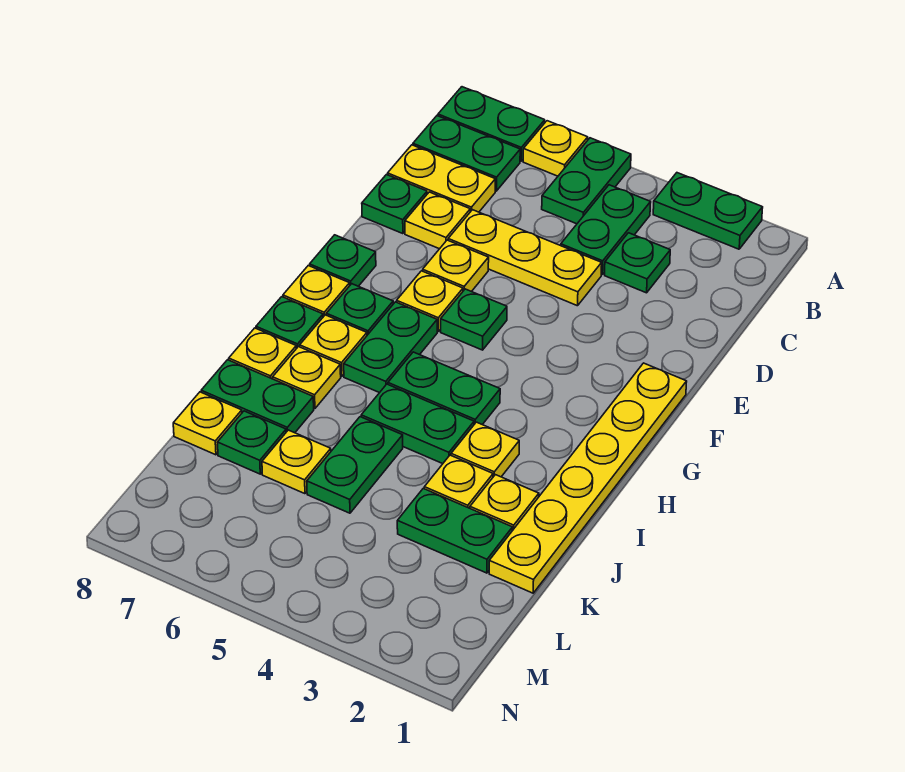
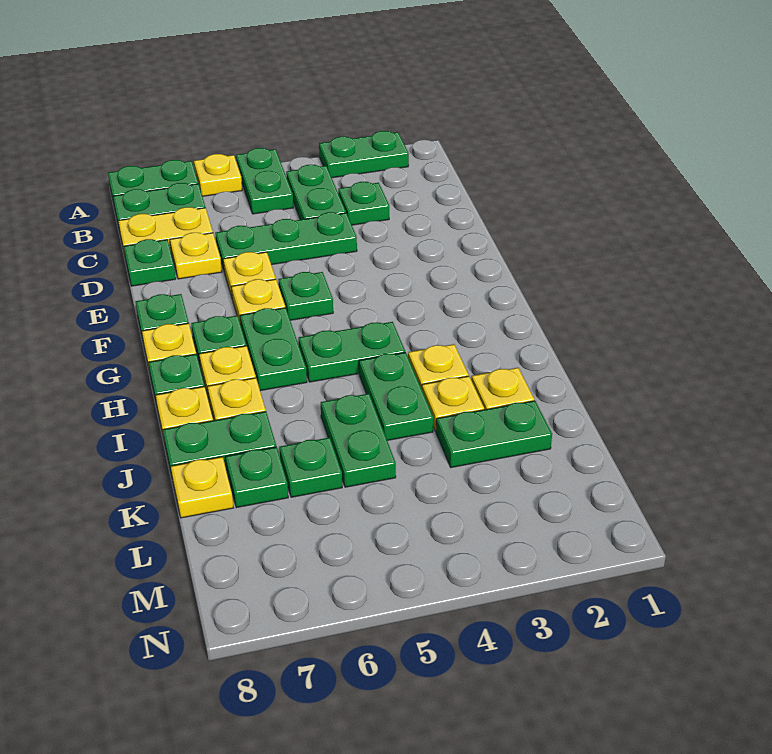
yellow 1x3 plate [448,210,602,306] -> green 1x3 plate [215,212,357,270]
yellow 1x6 plate [489,363,687,593] -> none
green 1x2 plate [361,384,474,464] -> green 1x2 plate turned to [359,352,433,440]
yellow 1x1 plate [262,430,331,494] -> green 1x1 plate [279,438,342,497]

